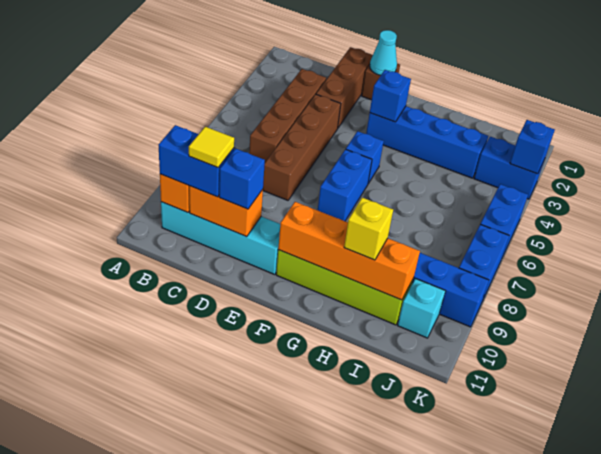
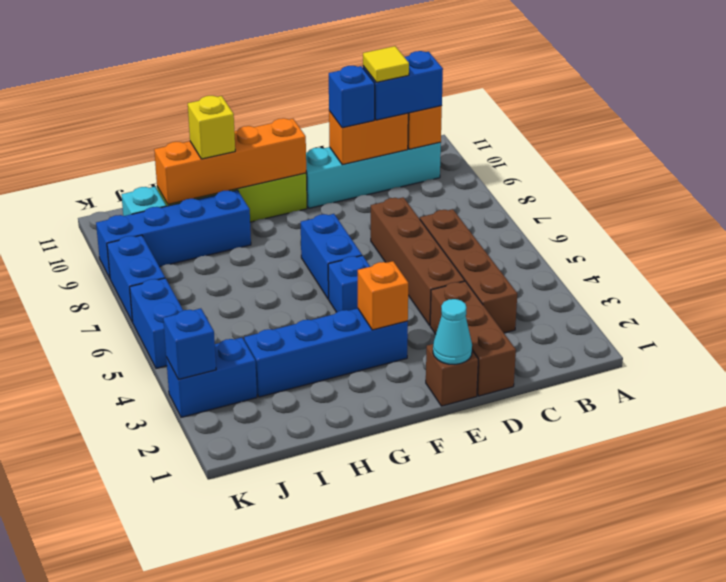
blue 1x1 brick [370,70,411,122] -> orange 1x1 brick [358,261,408,330]

